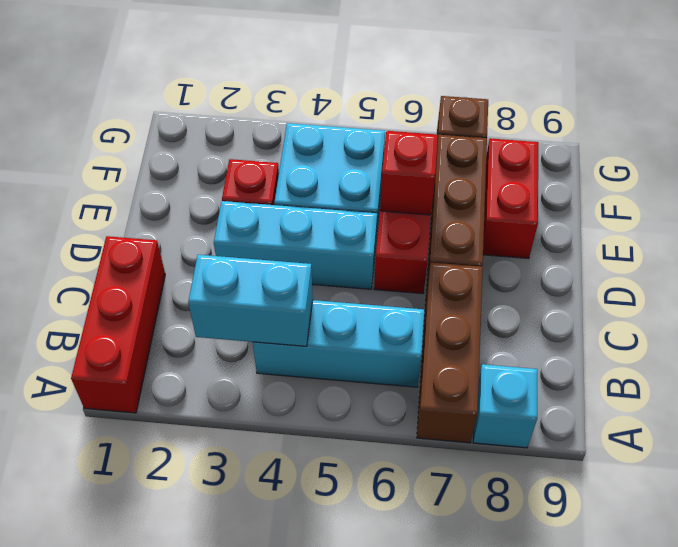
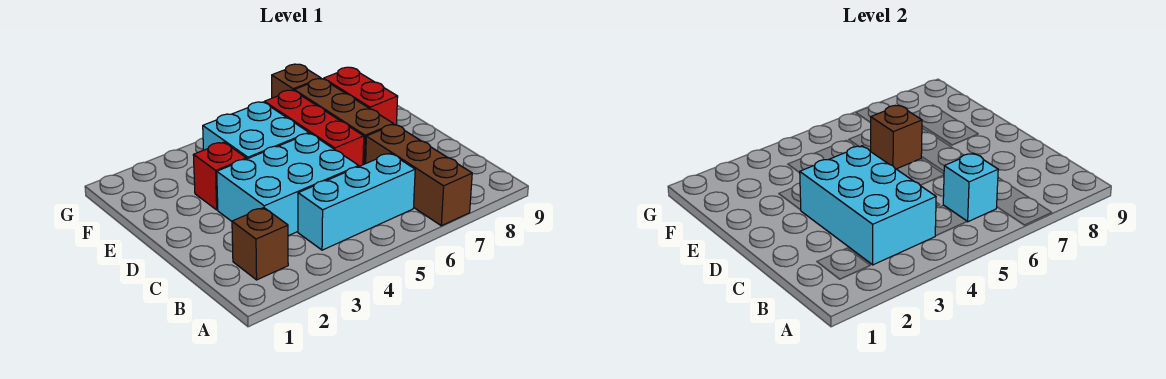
red 1x3 brick [71,236,165,413] -> none
cyan 1x1 brick [473,364,537,448] -> cyan 1x1 brick moved to [943,153,998,222]
none -> brown 1x1 brick [232,208,288,280]
cyan 1x2 brick [188,255,313,346] -> cyan 2x3 brick [799,146,936,265]
cyan 1x3 brick [214,201,377,289] -> cyan 2x3 brick [217,133,359,236]
red 1x1 brick [380,131,438,215] -> brown 1x1 brick [870,106,922,169]

